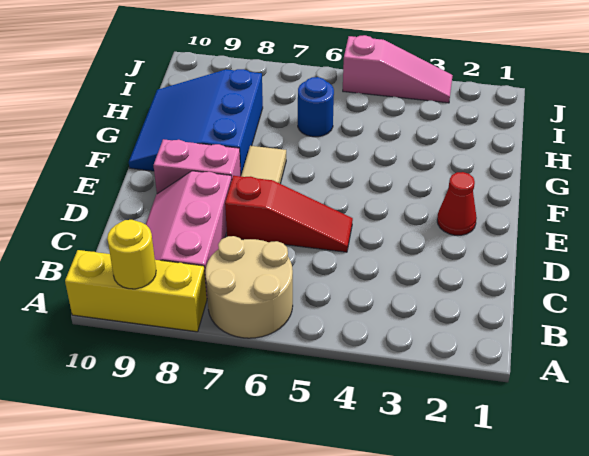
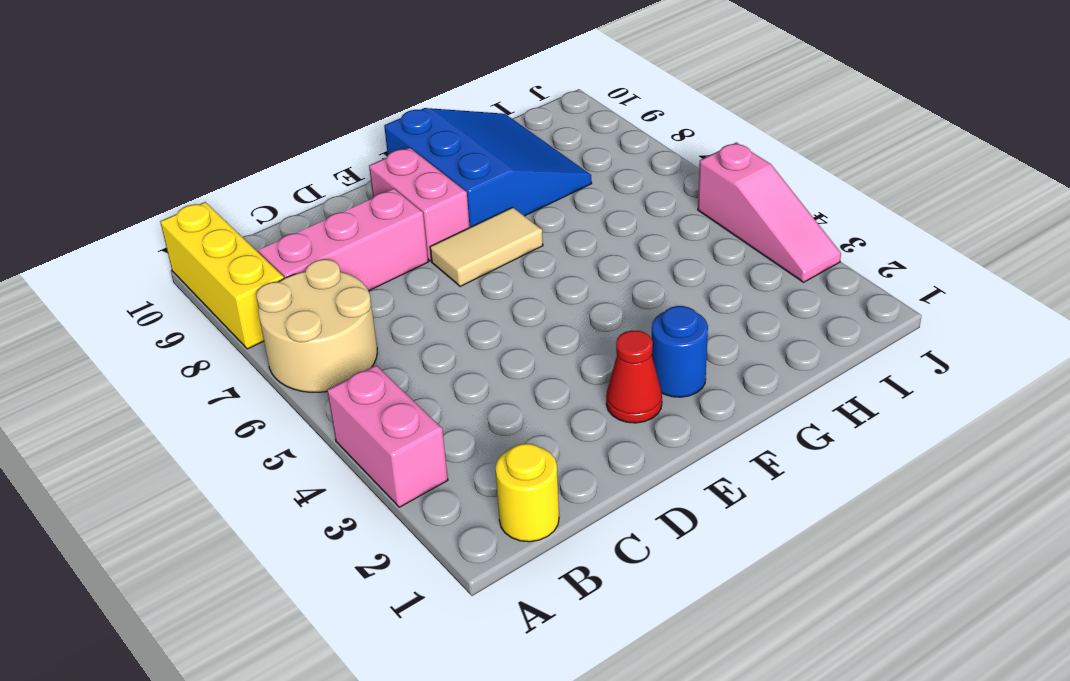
none -> pink 1x2 brick [327,365,448,507]
yellow 1x1 round brick [107,220,156,289] -> yellow 1x1 round brick moved to [495,444,559,542]
red 1x3 slope [225,176,353,252] -> none
blue 3x3 slope [129,69,263,175] -> blue 3x3 slope turned to [384,108,592,227]
blue 1x1 round brick [298,77,334,137] -> blue 1x1 round brick moved to [652,306,708,397]

